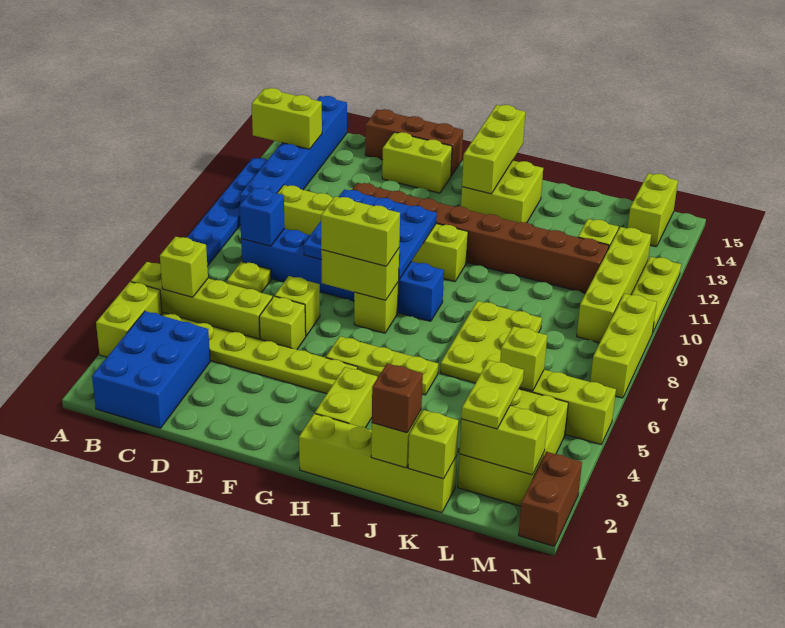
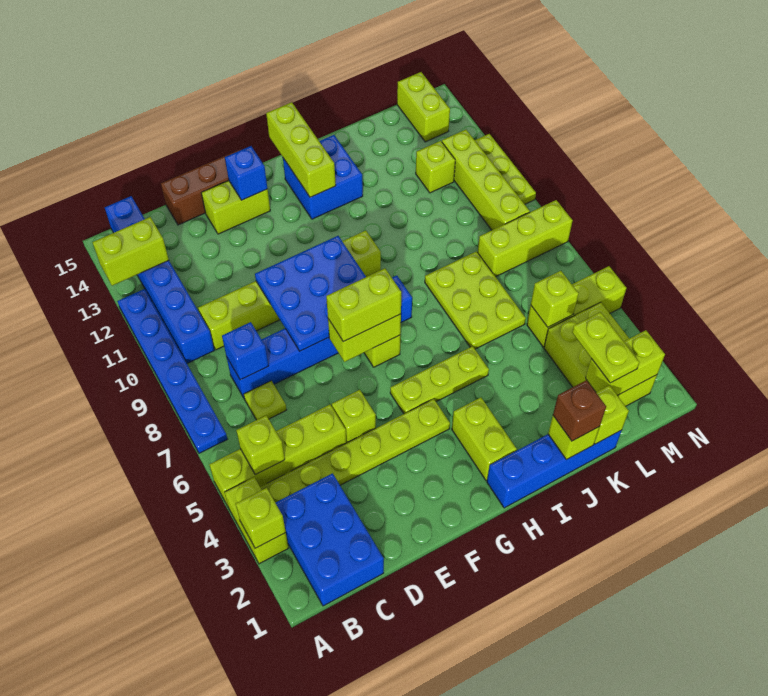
lime 1x1 brick [275,276,320,336] -> lime 1x1 brick moved to [236,488,286,548]
brown 1x8 brick [352,183,609,293] -> none
none -> blue 1x1 brick [225,146,267,200]
lime 1x4 brick [299,414,457,513] -> blue 1x4 brick [487,430,622,508]
lime 2x2 brick [461,161,543,223] -> blue 2x2 brick [283,135,363,219]
brown 1x2 brick [519,452,582,546] -> none
lime 1x3 brick [590,293,657,398] -> lime 1x3 brick turned to [478,200,573,277]

